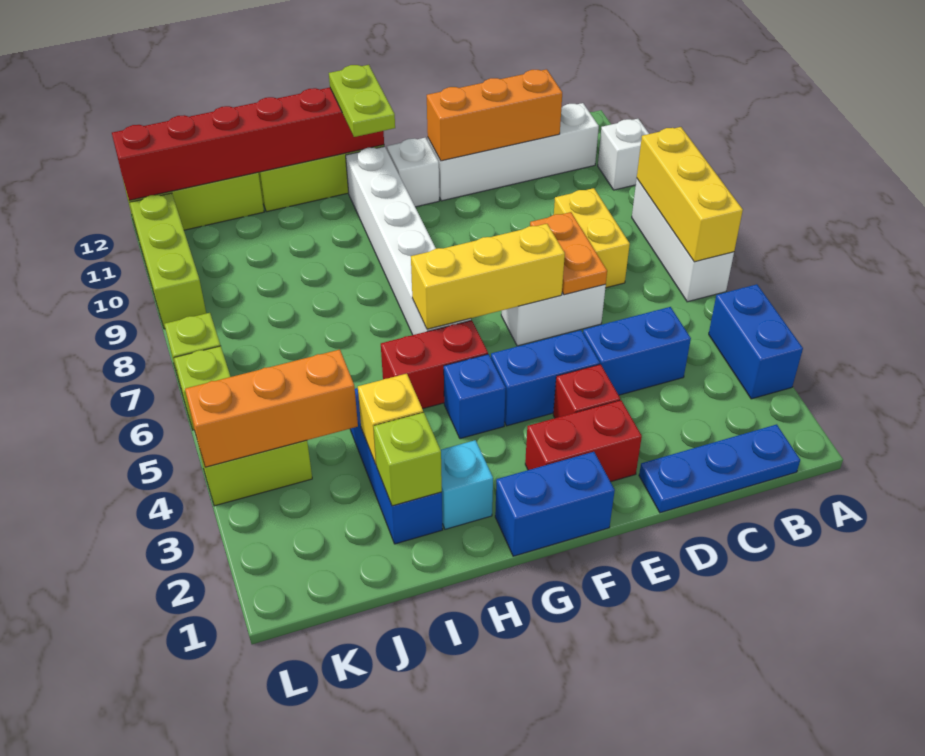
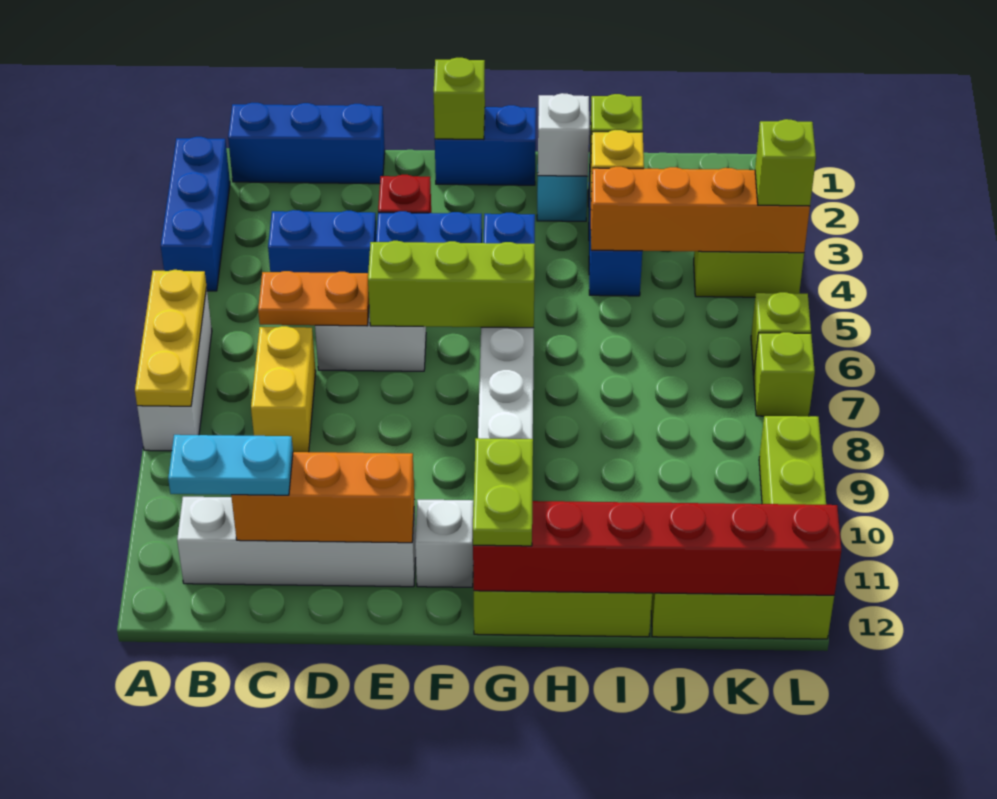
blue 1x2 brick [709,284,803,399] -> blue 1x3 brick [161,137,230,291]
yellow 1x3 brick [637,127,743,262] -> yellow 1x3 plate [135,270,206,406]
white 1x1 brick [598,119,649,190] -> white 1x1 brick moved to [538,93,589,176]
blue 1x3 plate [639,424,800,513] -> blue 1x3 brick [228,103,385,184]
none -> cyan 1x2 plate [168,435,293,495]
orange 1x2 plate [530,212,607,295] -> orange 1x2 plate turned to [258,271,369,326]
red 1x2 brick [525,400,642,482] -> none
yellow 1x3 brick [411,224,565,329] -> lime 1x3 brick [368,241,535,328]
none -> lime 1x1 brick [434,58,485,140]
red 1x2 brick [381,320,488,409] -> none
orange 1x3 brick [185,350,358,467] -> orange 1x4 brick [591,167,810,253]
none -> lime 1x1 brick [755,119,816,206]

